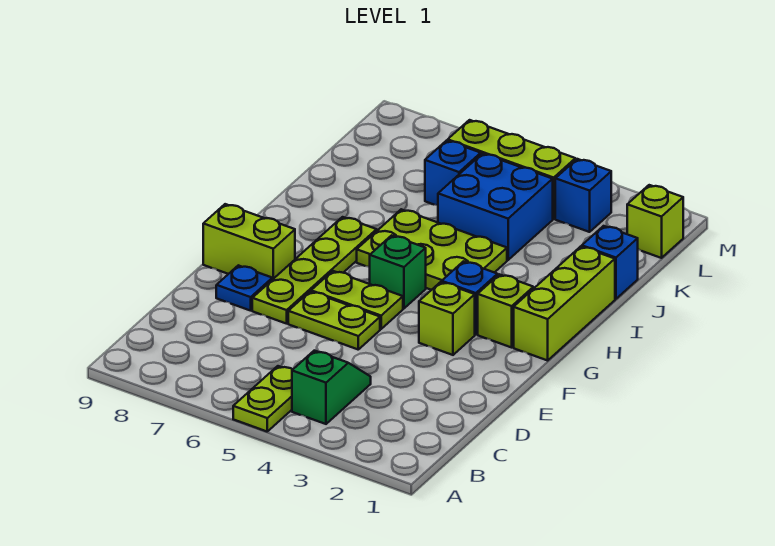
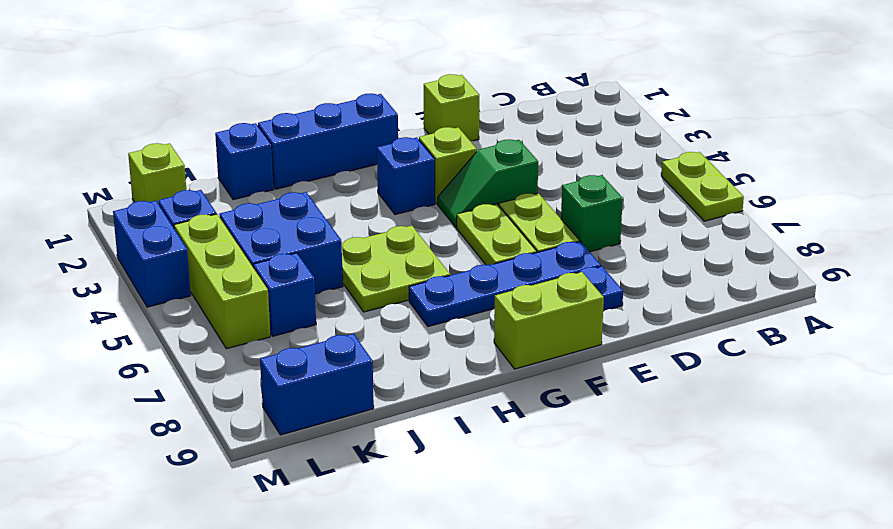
lime 1x2 plate [233,366,293,431] -> lime 1x2 plate turned to [661,152,744,221]
green 1x2 slope [292,351,371,424] -> green 1x2 slope moved to [438,139,538,228]
lime 1x4 plate [252,217,377,324] -> blue 1x4 plate [409,241,601,327]
lime 1x2 brick [203,204,295,280] -> lime 1x2 brick turned to [494,272,604,369]
lime 1x3 brick [514,246,615,360] -> blue 1x3 brick [258,93,398,189]
lime 1x1 brick [478,274,533,347] -> lime 1x1 brick moved to [424,74,479,141]
green 1x1 brick [370,235,426,309] -> green 1x1 brick moved to [561,175,623,252]
lime 2x3 plate [357,209,507,290] -> lime 2x2 plate [342,226,450,312]
none -> blue 1x2 brick [260,333,374,435]
none -> blue 1x2 brick [113,201,191,307]

